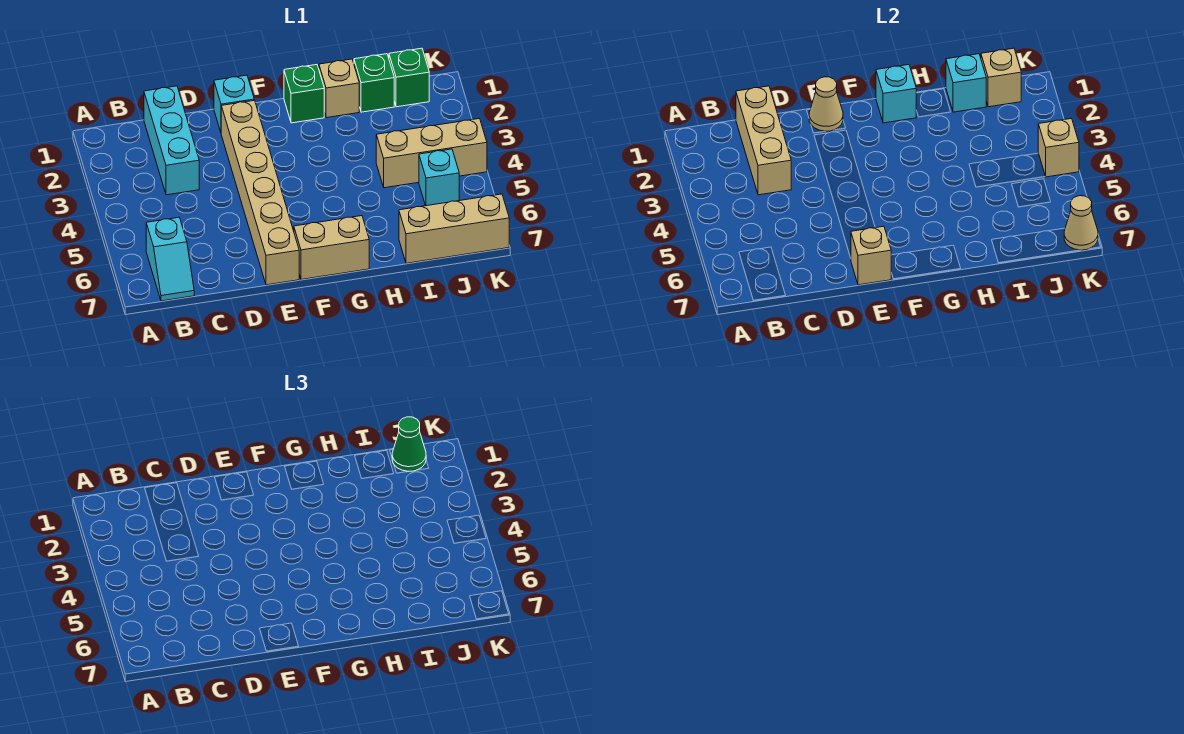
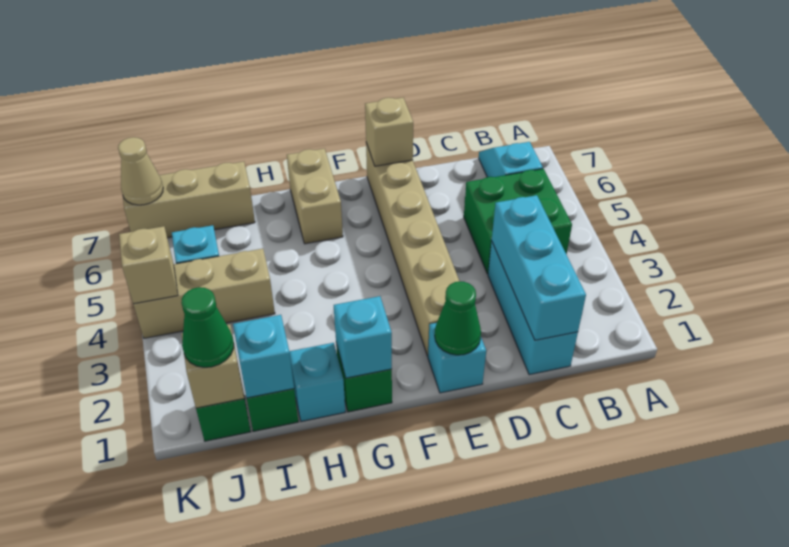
none -> green 2x2 brick [464,169,572,274]
tan 1x3 brick [736,86,791,195] -> cyan 1x3 brick [492,195,586,340]
tan 1x1 cone [809,77,843,131] -> green 1x1 cone [435,281,481,355]
tan 1x2 brick [294,216,369,279] -> tan 1x2 brick turned to [287,148,343,244]
tan 1x1 brick [319,59,359,118] -> cyan 1x1 brick [289,343,345,421]

